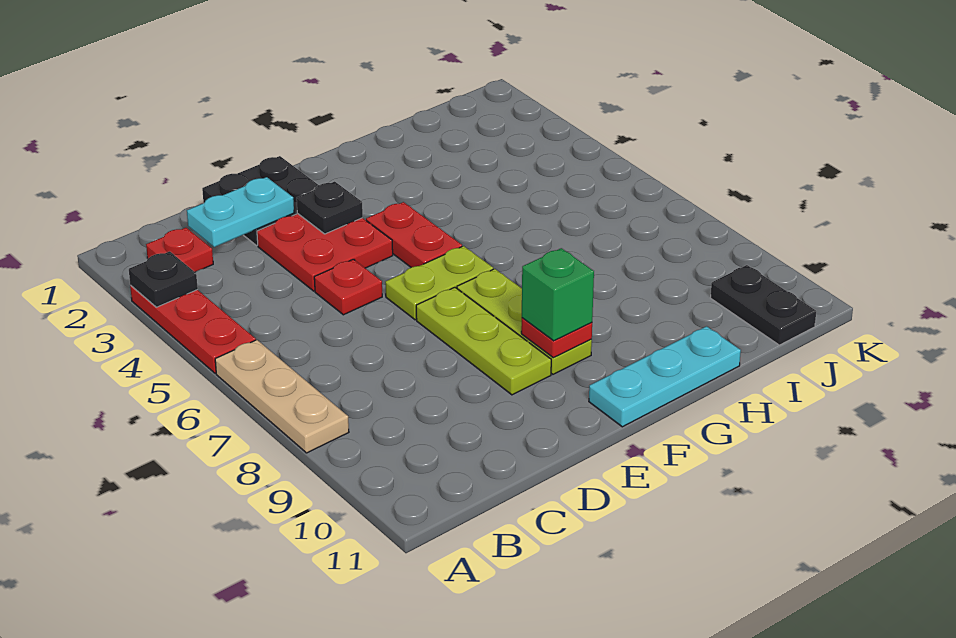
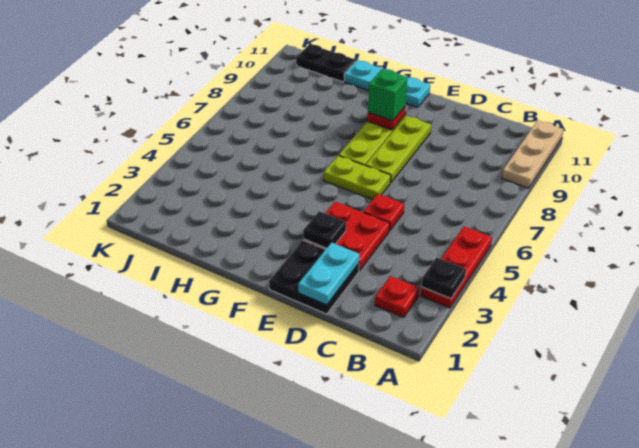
tan 1x3 plate [215,340,349,453] -> tan 1x3 plate moved to [502,120,564,188]
cyan 1x2 plate [187,177,294,247] -> cyan 1x2 plate turned to [298,243,359,305]
red 1x2 plate [366,202,462,267] -> none
black 1x2 plate [710,265,816,345] -> black 1x2 plate turned to [296,44,356,82]

